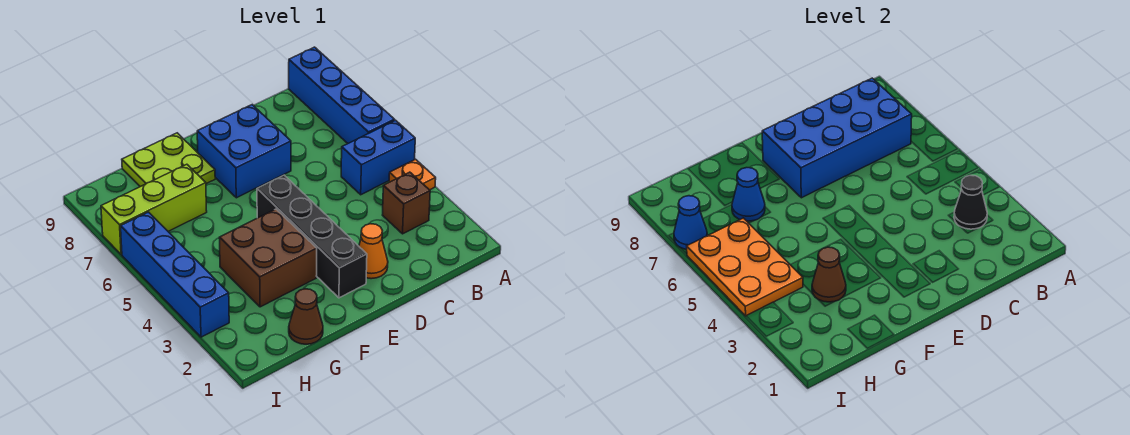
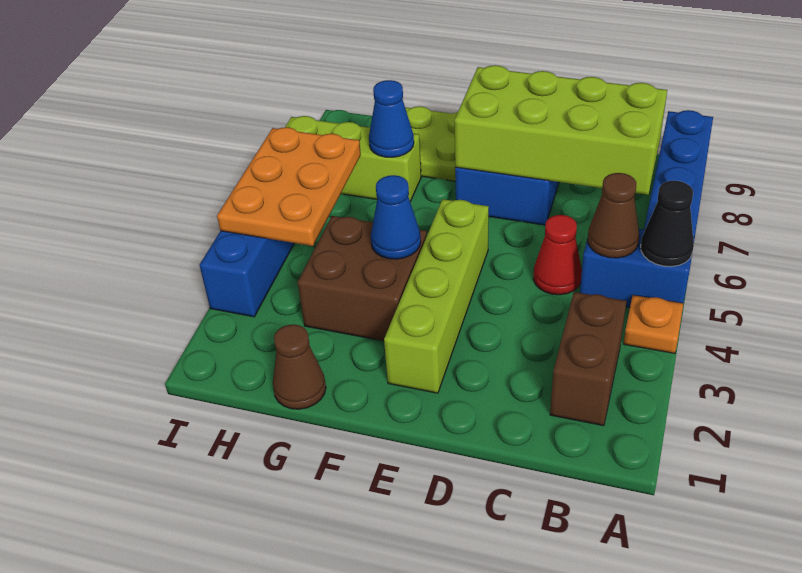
brown 1x1 brick [383,172,430,234] -> brown 1x2 brick [550,292,626,426]
black 1x1 cone [954,175,987,229] -> black 1x1 cone moved to [641,181,694,267]
blue 2x4 brick [762,78,912,198] -> lime 2x4 brick [455,65,667,195]
none -> red 1x1 cone [533,215,582,295]
orange 1x1 cone [359,224,388,279] -> none
black 1x4 brick [257,175,367,298] -> lime 1x4 brick [384,199,489,393]
brown 1x1 cone [812,247,846,302] -> brown 1x1 cone moved to [588,173,639,258]
blue 1x1 cone [674,196,707,249] -> blue 1x1 cone moved to [371,175,421,259]

